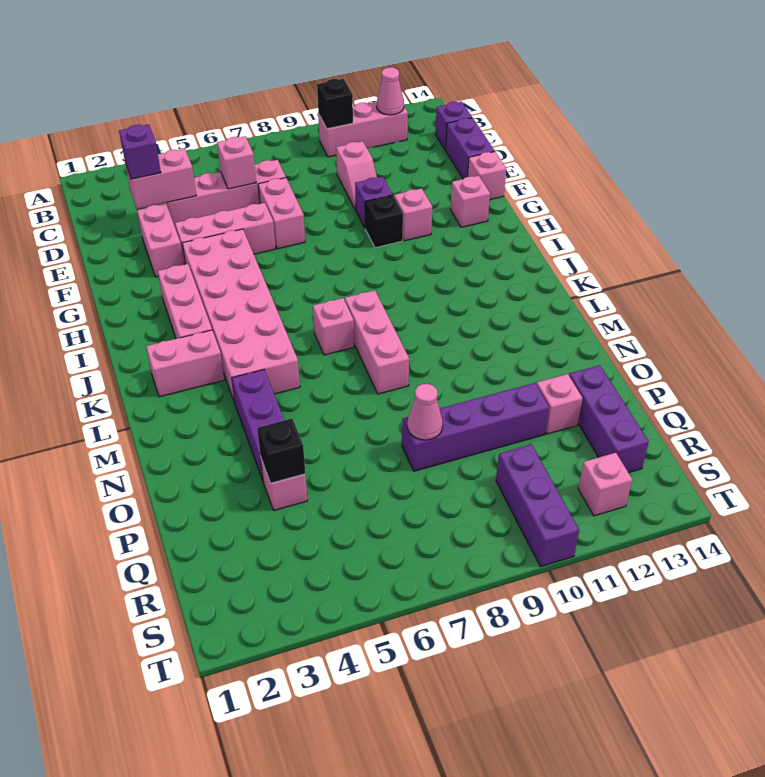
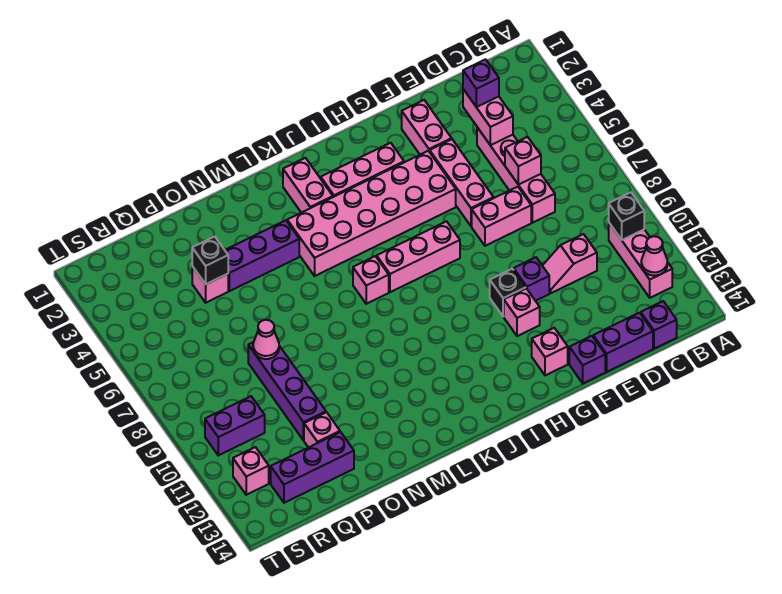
pink 1x2 brick [137,204,184,277] -> pink 1x2 brick turned to [402,100,452,155]
pink 1x1 brick [468,152,506,199] -> purple 1x1 brick [569,336,605,383]
pink 1x3 brick [345,290,409,394] -> pink 1x3 brick moved to [377,221,460,292]
purple 1x3 brick [496,444,579,566] -> purple 1x2 brick [205,396,265,455]

